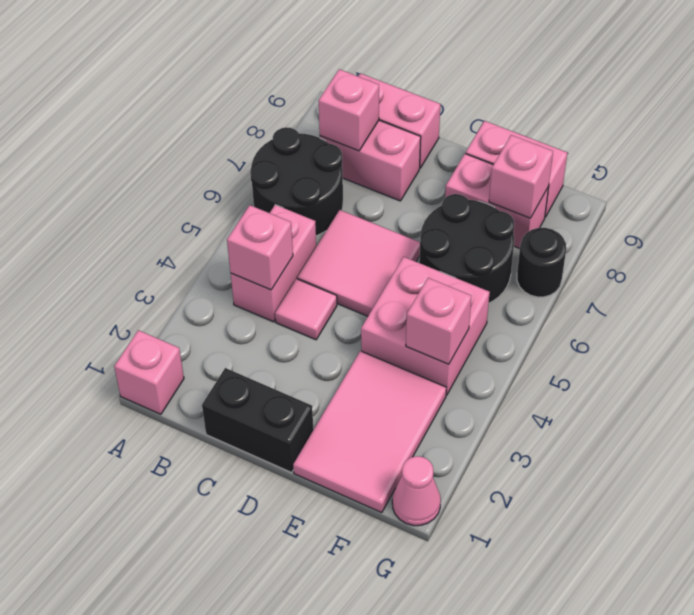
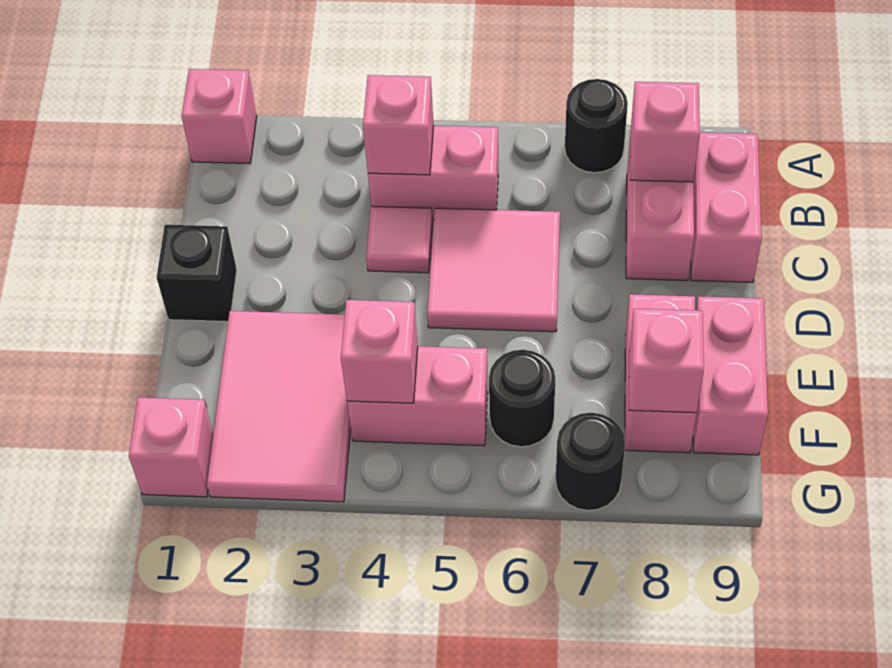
black 2x2 round brick [250,127,343,236] -> black 1x1 round brick [565,79,628,173]
black 1x2 brick [202,368,313,472] -> black 1x1 brick [157,225,237,322]
pink 2x3 tile [293,351,446,513] -> pink 2x3 tile turned to [207,311,351,502]
pink 2x2 brick [361,257,490,395] -> pink 1x2 brick [347,346,488,446]
black 2x2 round brick [419,194,514,303] -> black 1x1 round brick [489,350,555,447]
pink 1x1 cone [392,456,441,526] -> pink 1x1 brick [129,398,213,497]

